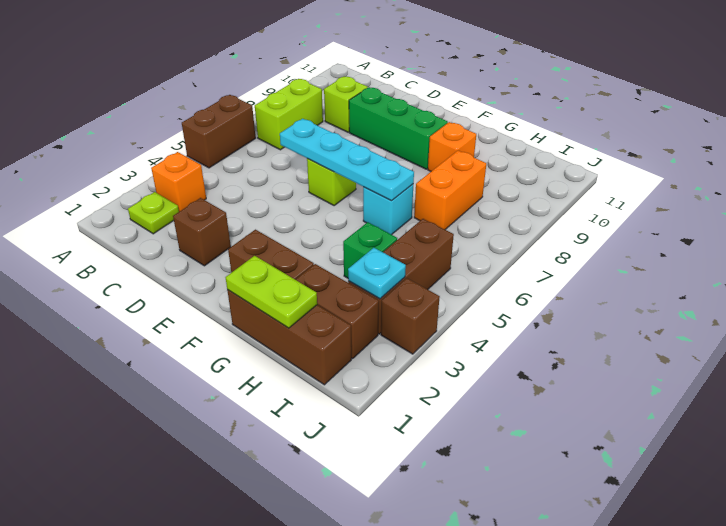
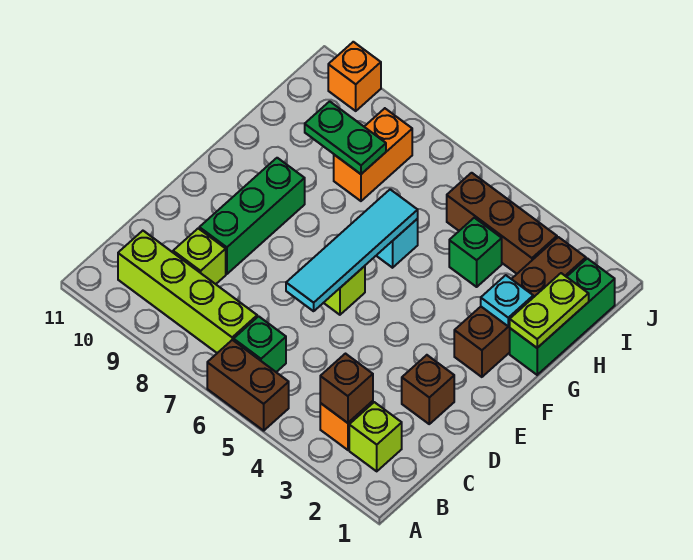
lime 1x1 plate [128,192,179,234] -> lime 1x1 brick [349,402,402,471]
none -> green 1x1 brick [234,316,286,372]
lime 1x2 brick [255,79,323,150] -> lime 1x4 brick [118,231,257,353]
cyan 1x4 plate [280,119,414,201] -> cyan 1x4 tile [286,189,418,311]
brown 1x3 brick [227,290,351,385] -> green 1x3 brick [510,258,615,375]
orange 1x1 brick [428,122,476,171] -> orange 1x1 brick moved to [328,42,381,111]
orange 1x2 brick [414,151,486,229] -> orange 1x2 brick turned to [334,108,412,201]
none -> green 1x2 plate [305,101,386,174]
cyan 1x1 plate [348,248,406,299] -> cyan 1x1 plate moved to [481,275,533,326]
brown 1x1 brick [381,278,440,354] -> brown 1x1 brick moved to [320,354,373,423]

